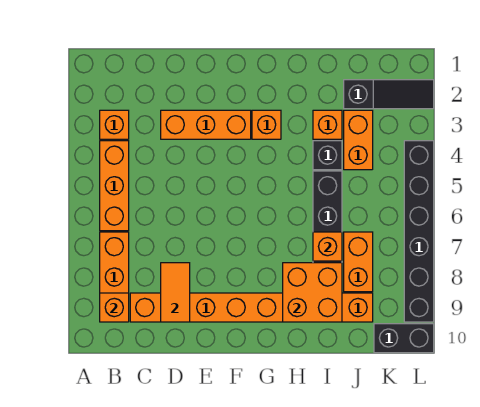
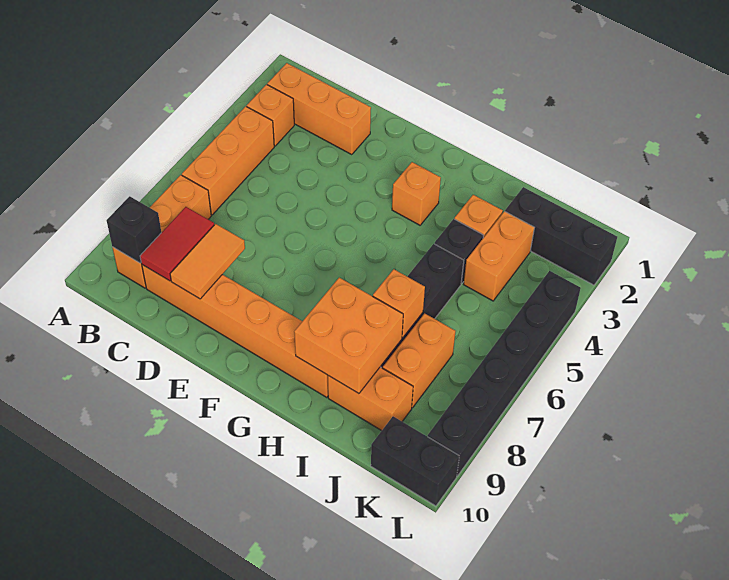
orange 1x1 brick [100,293,129,322] -> black 1x1 brick [107,196,161,263]
none -> red 1x2 tile [140,207,214,281]
orange 1x3 brick [161,110,251,139] -> orange 1x3 brick moved to [267,63,371,155]
black 1x3 slope [344,80,434,109] -> black 1x3 brick [505,187,617,285]

